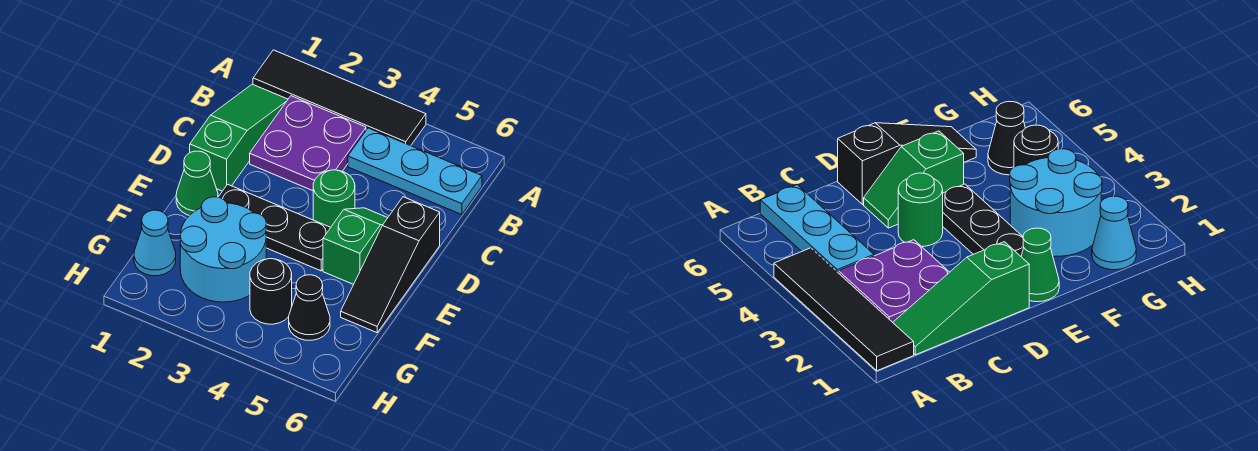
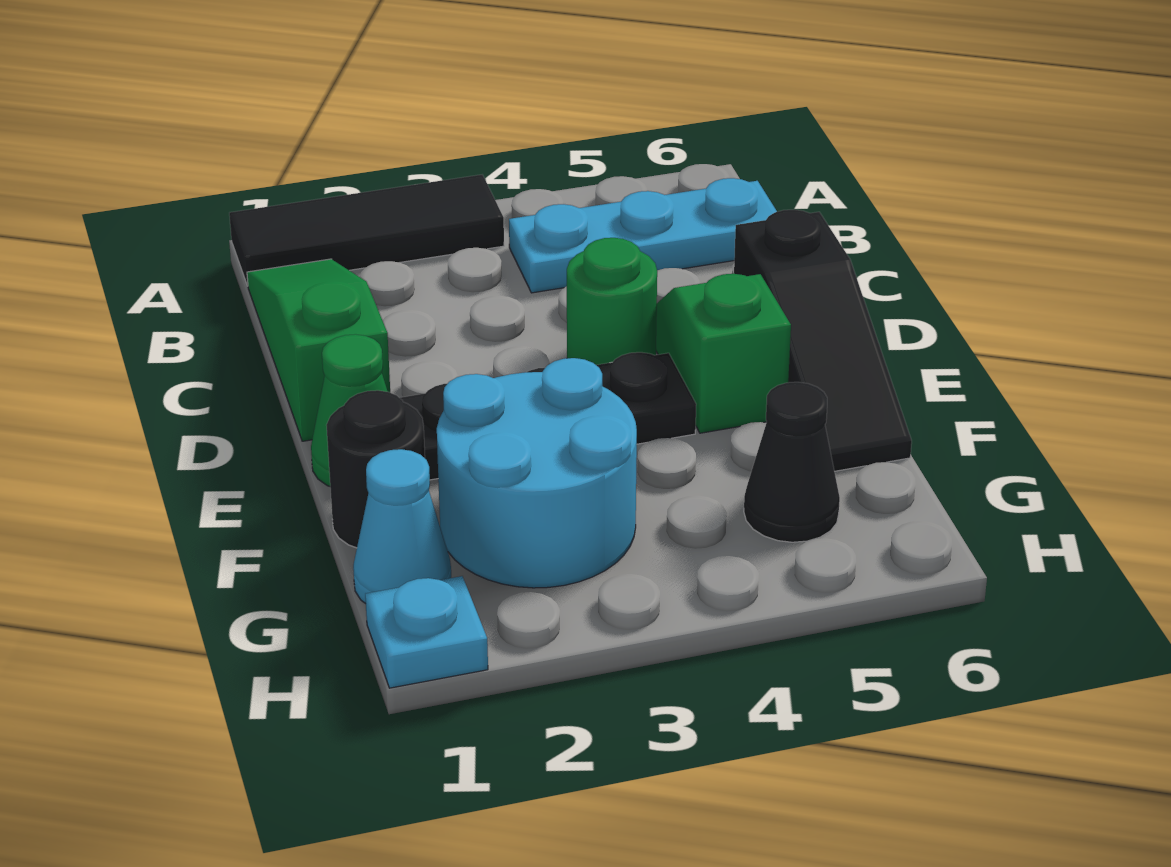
black 1x4 tile [253,50,426,146] -> black 1x3 tile [229,175,504,286]
purple 2x2 plate [250,96,366,191] -> none
black 1x1 round brick [250,259,292,324] -> black 1x1 round brick moved to [326,390,425,548]
none -> cyan 1x1 plate [365,576,488,688]

